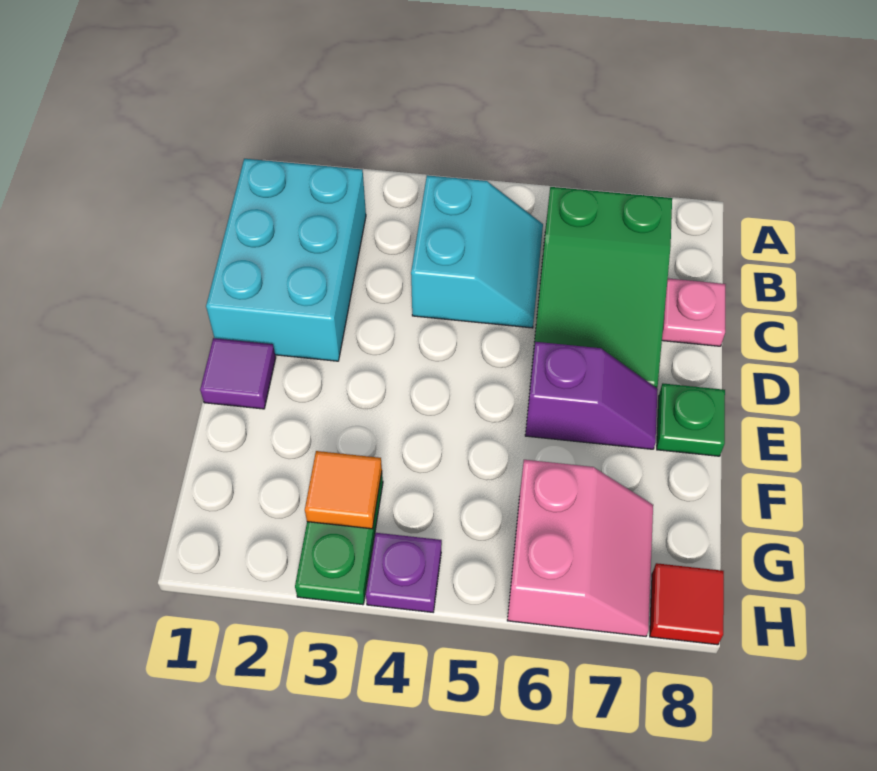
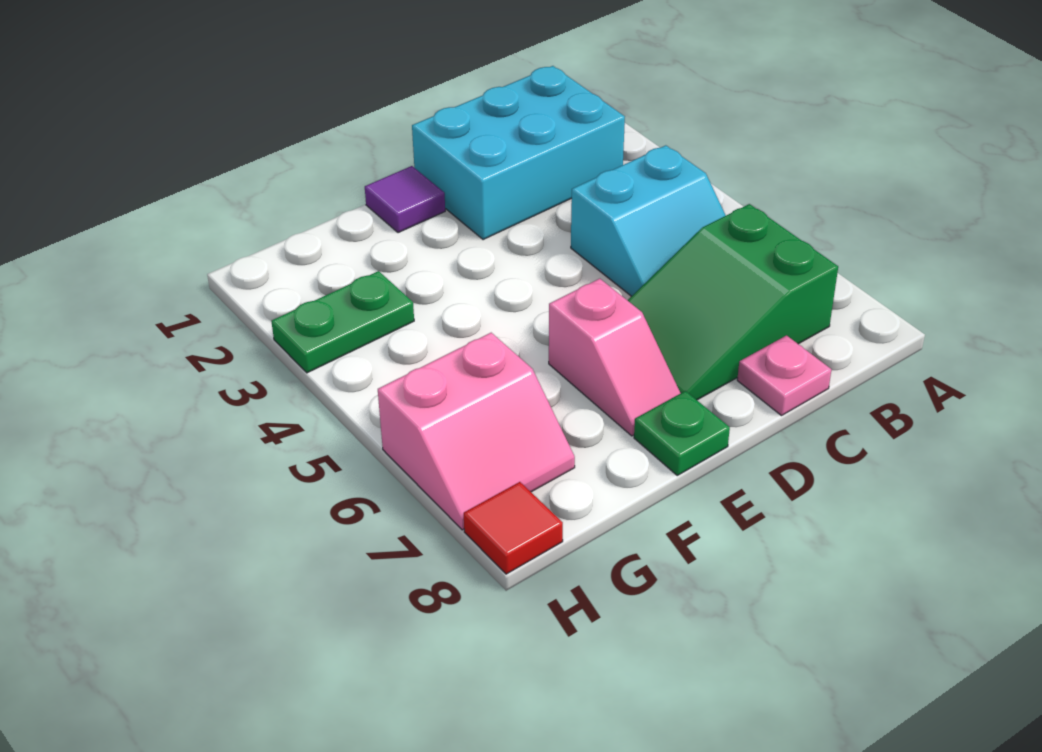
purple 1x2 slope [525,342,658,449] -> pink 1x2 slope [549,279,681,436]
orange 1x1 tile [305,451,382,529] -> none
purple 1x1 plate [366,533,442,612] -> none

